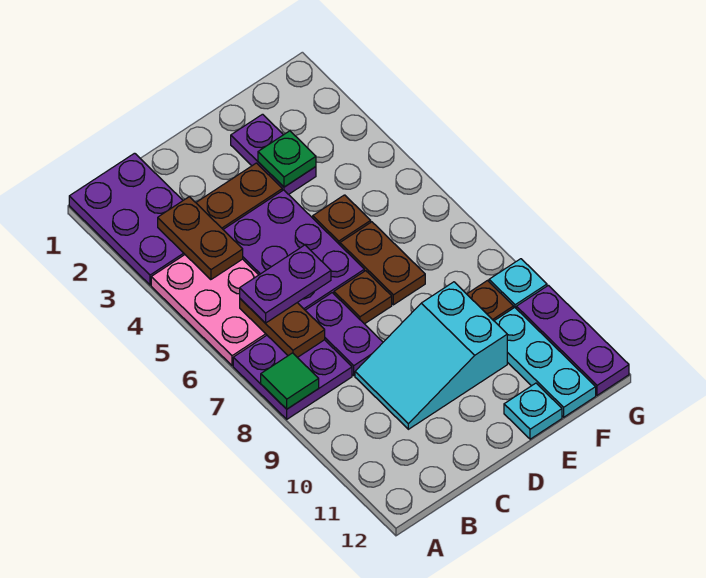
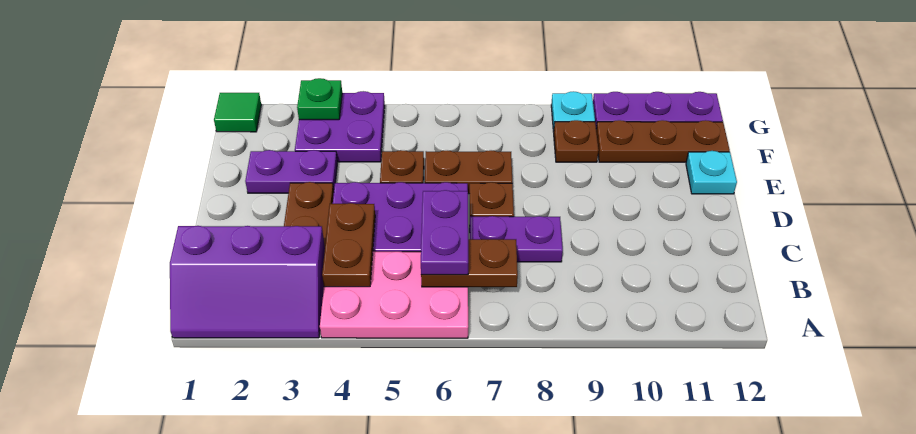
purple 2x3 plate [69,153,185,285] -> purple 2x3 slope [170,226,325,338]
purple 2x2 plate [233,335,352,419] -> purple 2x2 plate moved to [295,91,385,162]
green 1x1 tile [261,353,319,409] -> green 1x1 tile moved to [214,93,261,132]
brown 1x2 plate [158,197,243,280] -> brown 1x2 plate turned to [322,203,375,287]
cyan 2x3 slope [355,282,507,429] -> none
green 1x1 plate [258,131,316,187] -> green 1x1 plate moved to [297,78,342,120]
cyan 1x3 plate [495,307,596,417] -> brown 1x3 plate [596,120,730,162]

